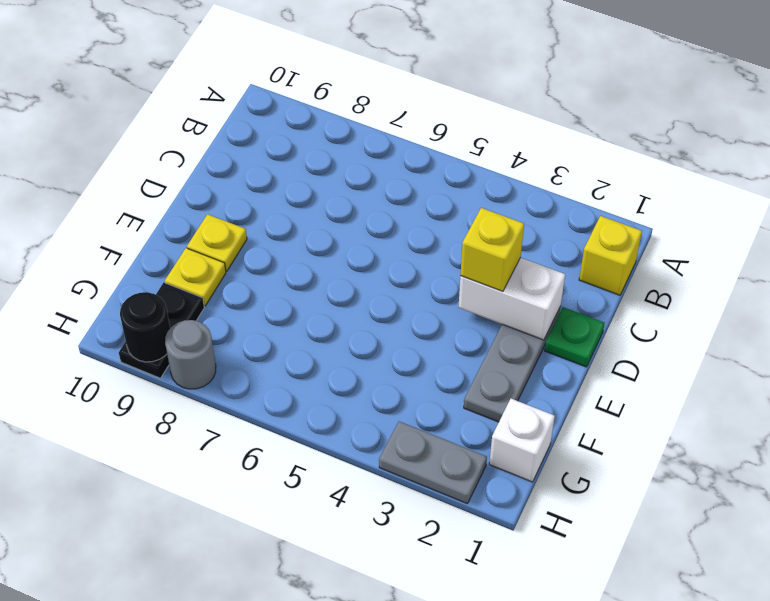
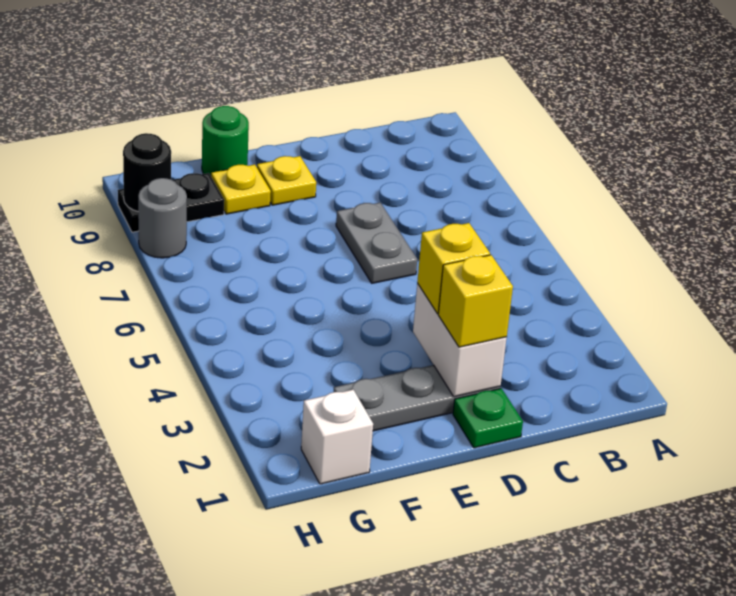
yellow 1x1 brick [579,216,642,295] -> yellow 1x1 brick moved to [438,255,513,347]
none -> green 1x1 round brick [202,106,249,175]
grey 1x2 plate [379,421,487,504] -> grey 1x2 plate moved to [336,203,417,283]

